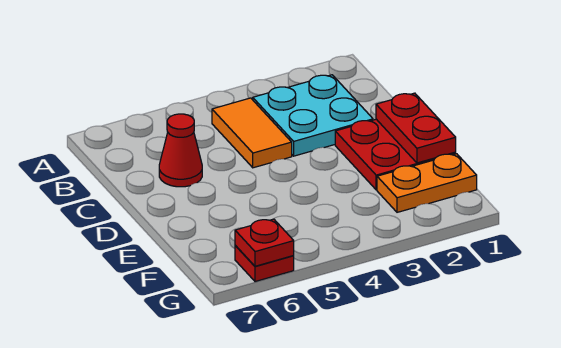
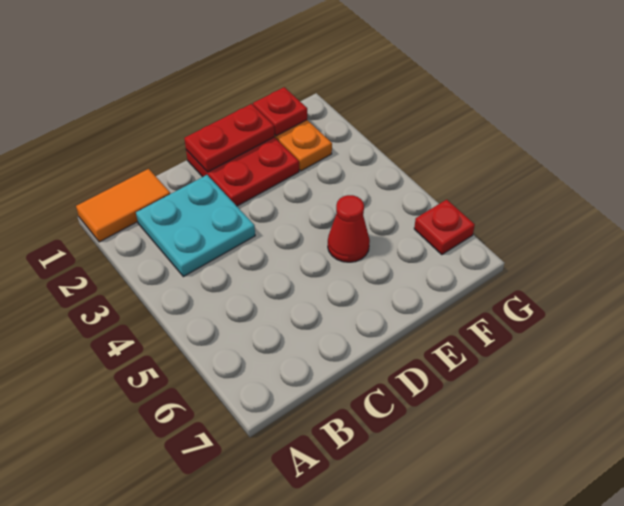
orange 1x2 tile [212,98,292,168] -> orange 1x2 tile moved to [76,169,170,242]
red 1x1 cone [159,114,202,187] -> red 1x1 cone moved to [328,195,370,262]
red 1x1 plate [235,219,294,266] -> red 1x1 plate moved to [253,87,307,136]

